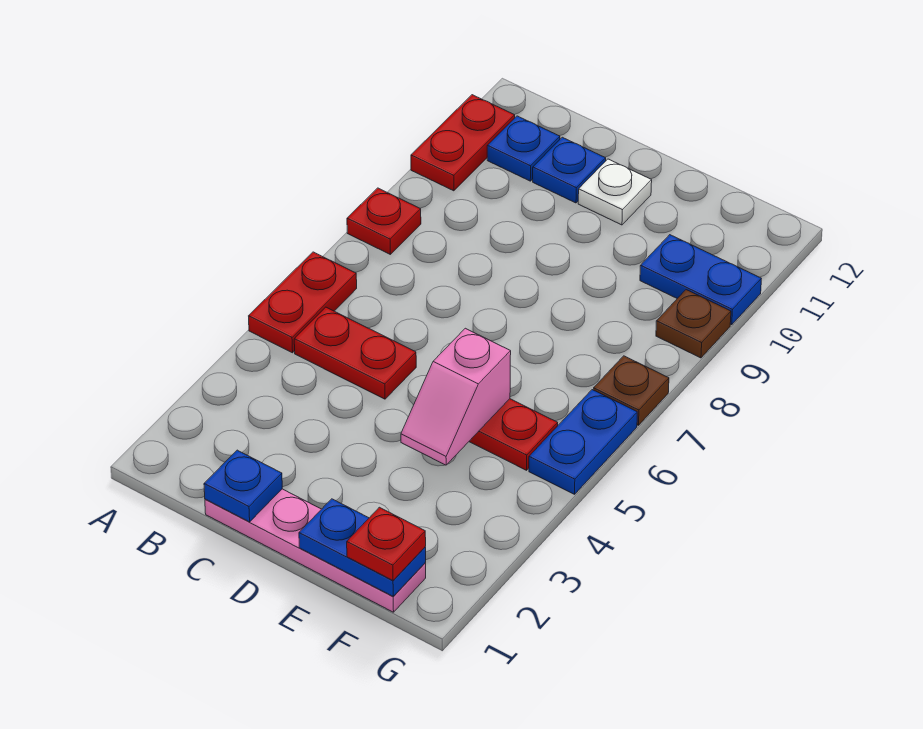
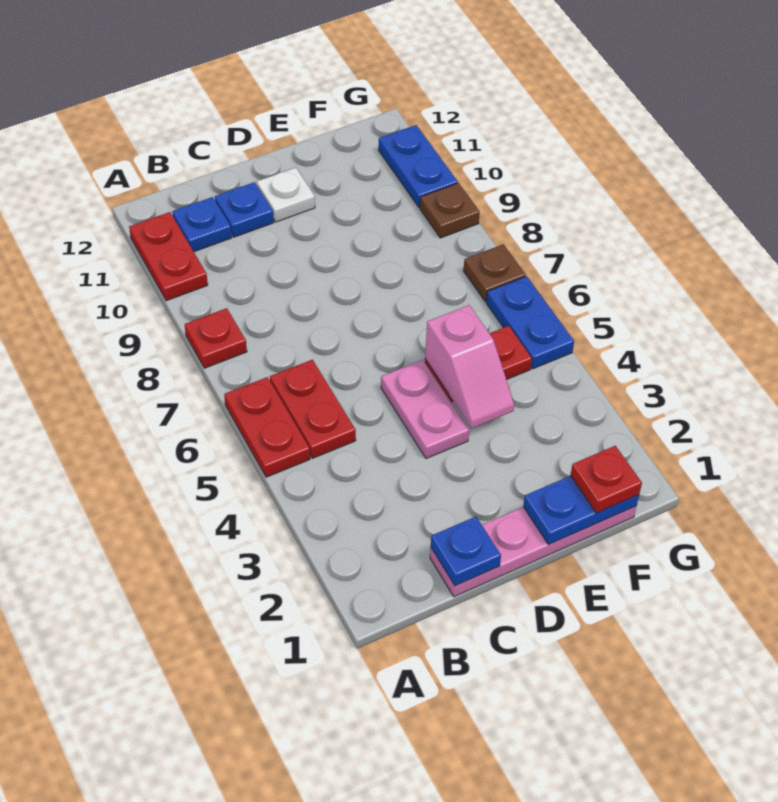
red 1x2 plate [294,307,416,399] -> red 1x2 plate turned to [270,360,356,458]
none -> pink 1x2 plate [381,360,469,459]
blue 1x2 plate [640,235,761,325] -> blue 1x2 plate turned to [379,125,458,207]

